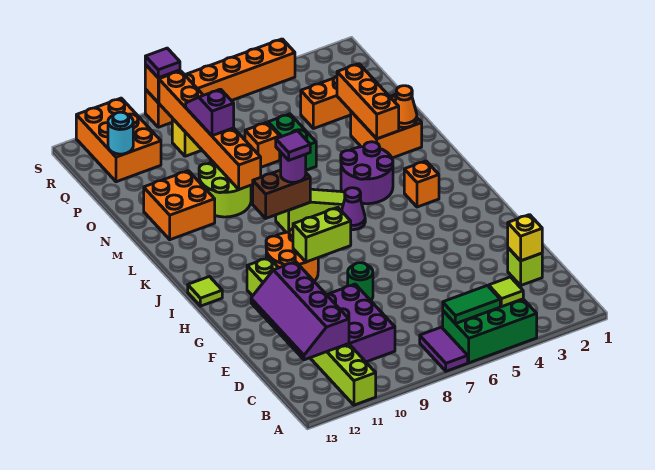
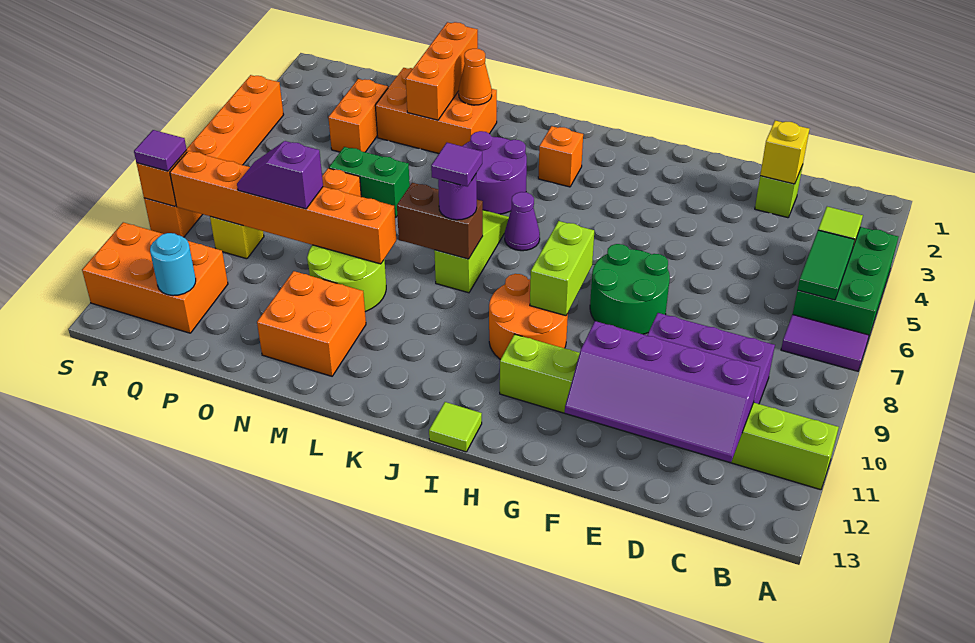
green 1x1 round brick [348,263,373,300] -> green 2x2 round brick [590,244,670,334]
brown 1x2 brick [253,170,310,218] -> brown 1x2 brick turned to [397,183,483,259]
orange 2x2 brick [351,94,422,158] -> orange 2x3 brick [375,68,497,153]
orange 1x3 brick [337,64,399,139] -> orange 1x3 brick turned to [406,22,478,120]

